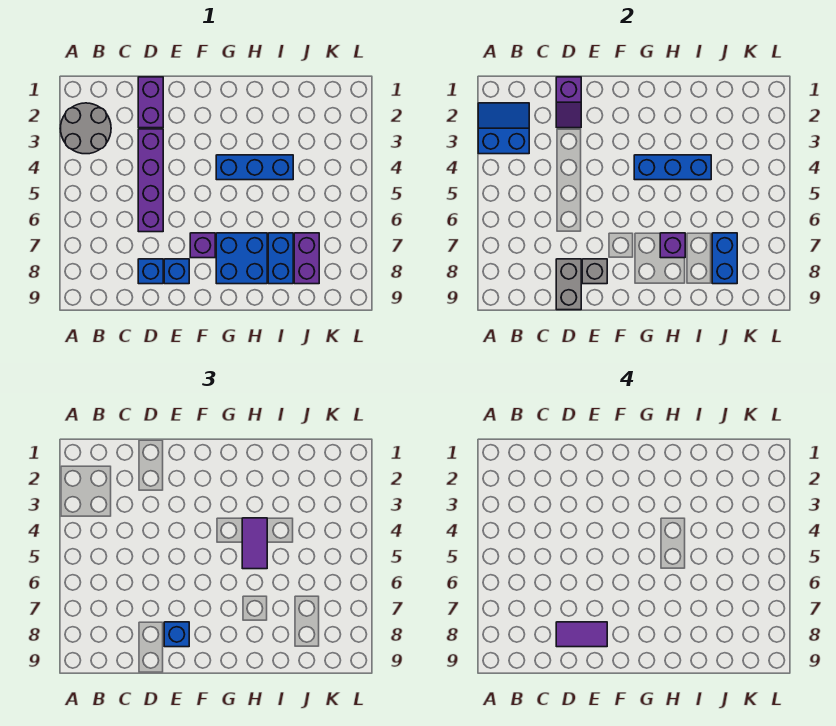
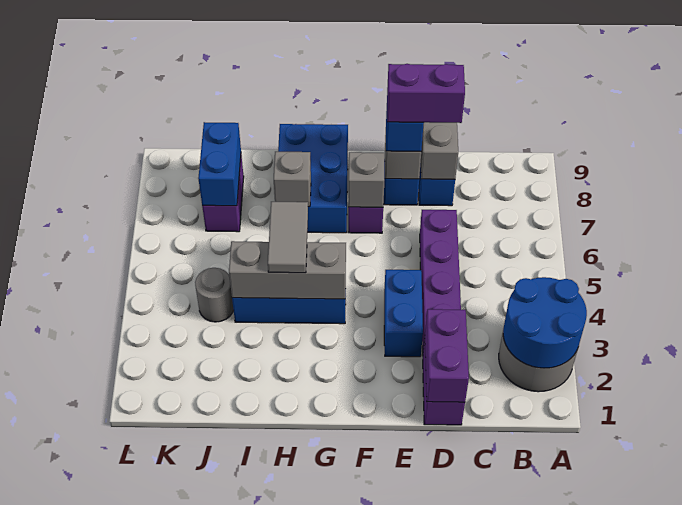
blue 2x2 slope [478,103,529,154] -> blue 2x2 round brick [503,277,587,368]
purple 1x2 slope [556,77,581,128] -> purple 1x2 brick [425,309,469,402]
purple 1x2 tile [556,622,607,647] -> purple 1x2 brick [387,64,465,123]
none -> grey 1x1 brick [348,152,384,207]
blue 1x3 brick [634,155,711,180] -> grey 1x3 brick [229,241,346,299]
blue 2x2 brick [216,233,267,284] -> blue 2x3 brick [278,124,348,233]
purple 1x2 tile [242,518,267,569] -> grey 1x2 tile [268,202,308,273]
purple 1x1 brick [660,233,685,258] -> grey 1x1 brick [274,152,311,207]
blue 1x2 brick [268,233,293,284] -> blue 1x2 brick moved to [384,270,423,357]
none -> grey 1x1 round brick [195,268,234,322]

